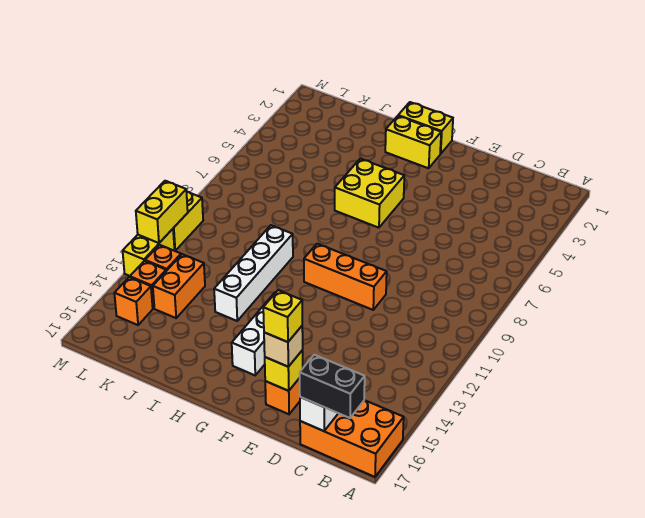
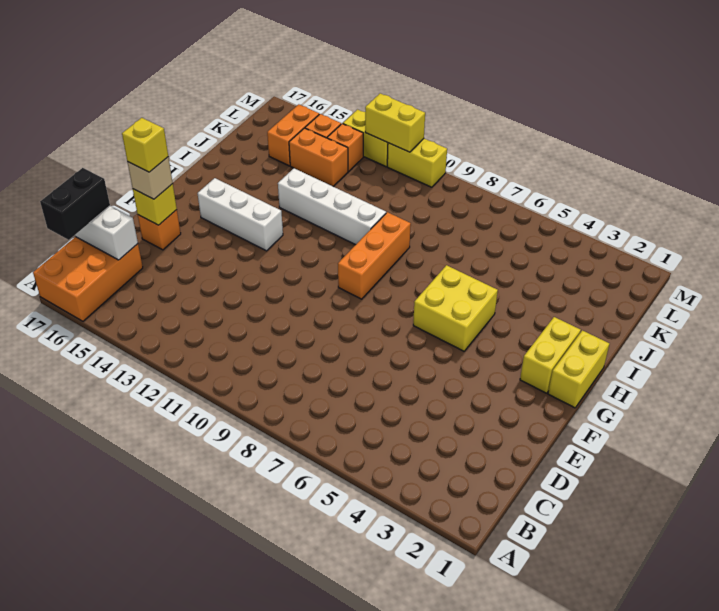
orange 1x3 brick [304,244,387,310] -> orange 1x3 brick moved to [338,212,411,299]
orange 1x1 brick [114,277,153,325] -> orange 1x2 brick [267,104,319,166]

